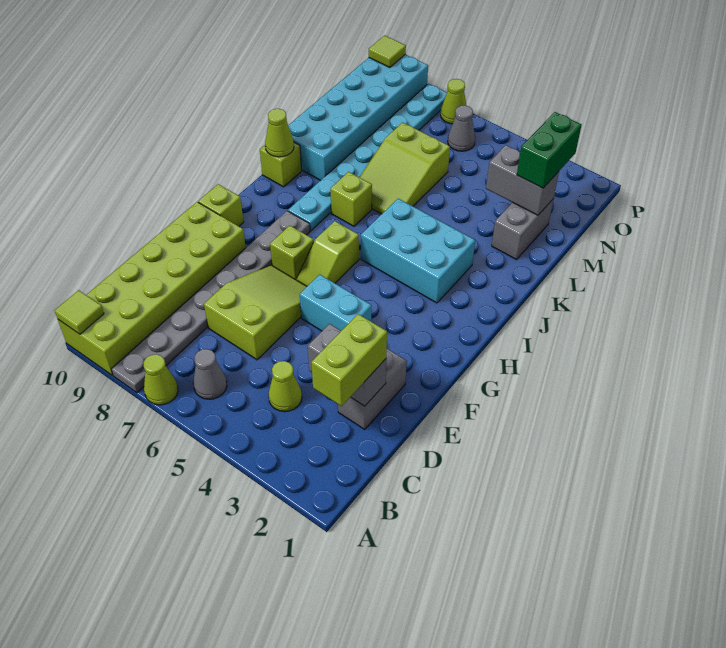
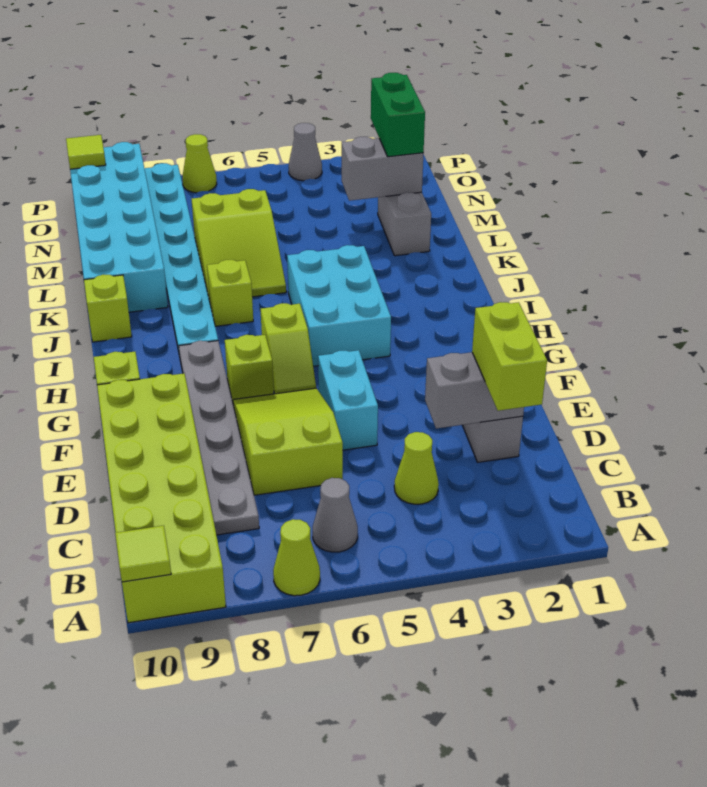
grey 1x8 plate [111,211,310,393] -> grey 1x6 plate [179,341,259,535]
cyan 1x2 brick [300,274,371,331] -> cyan 1x2 brick turned to [318,350,378,450]
cyan 2x3 brick [361,199,475,303] -> cyan 2x3 brick turned to [287,245,391,366]
lime 1x1 cone [265,109,294,157] -> none
grey 1x1 cone [448,105,475,151] -> grey 1x1 cone moved to [289,123,322,181]

